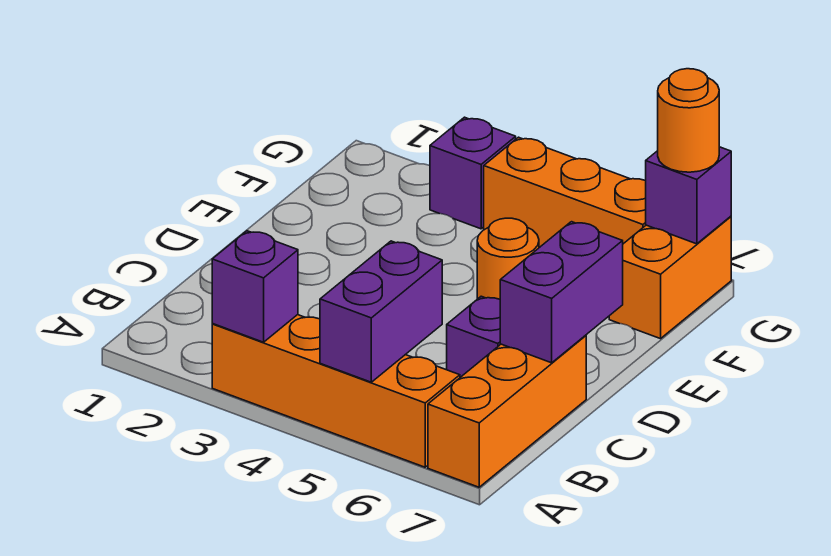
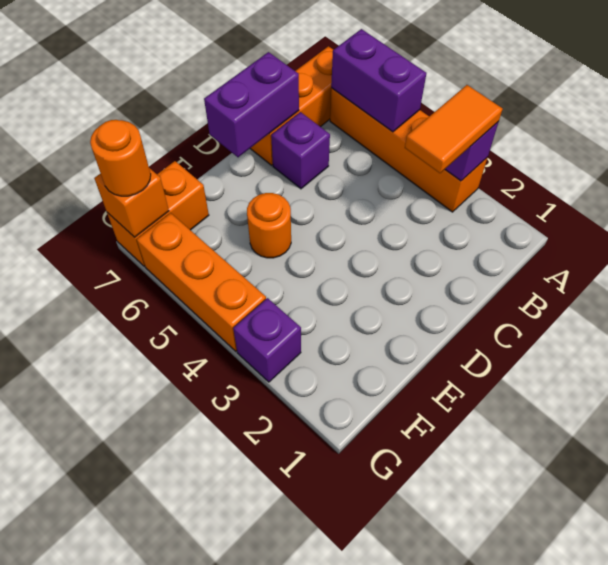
none -> orange 1x2 tile [405,85,503,173]
purple 1x2 brick [320,241,442,382] -> purple 1x2 brick turned to [331,29,426,132]
purple 1x1 brick [646,147,731,244] -> orange 1x1 brick [94,168,169,237]

